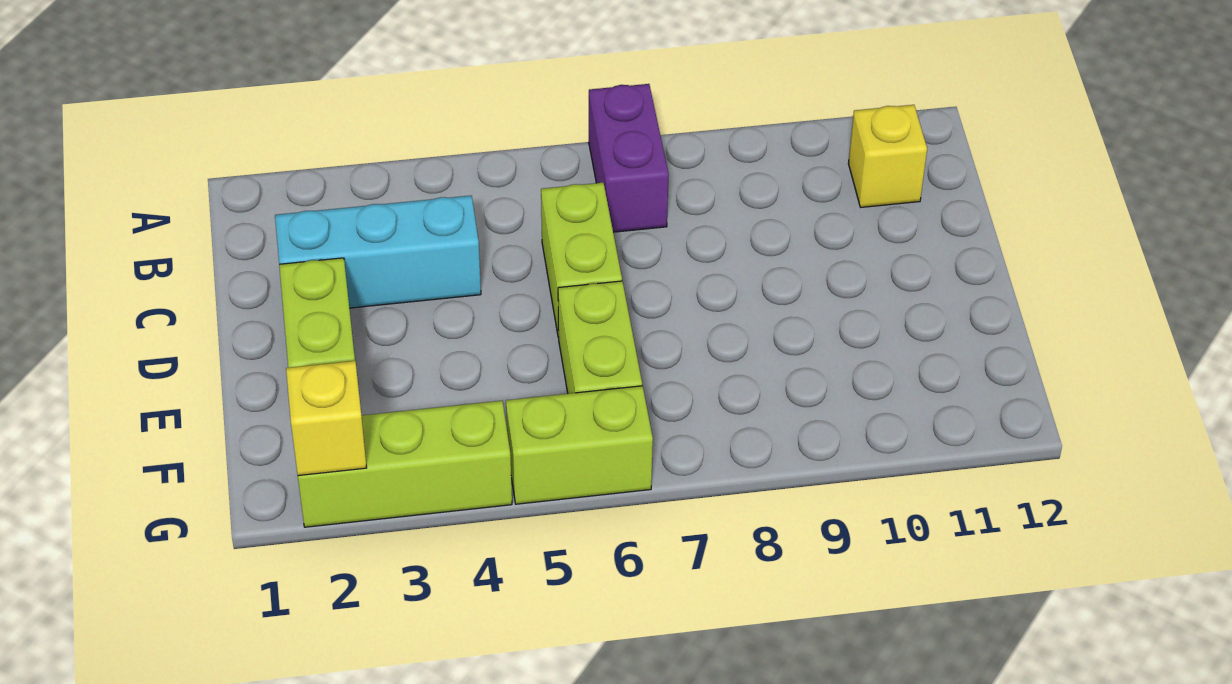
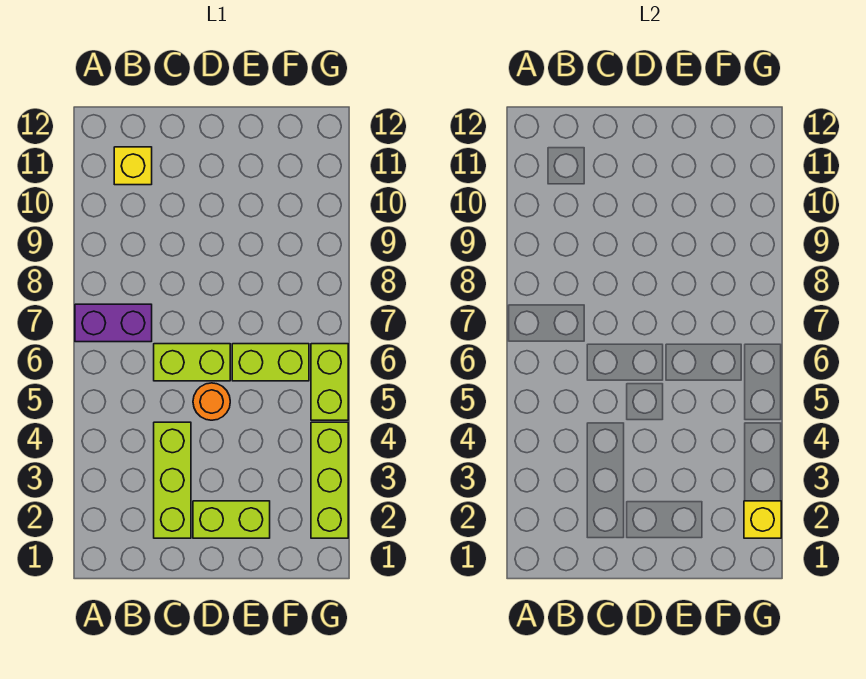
cyan 1x3 brick [275,196,481,308] -> lime 1x3 brick [154,422,191,538]
none -> orange 1x1 round brick [193,383,230,420]

